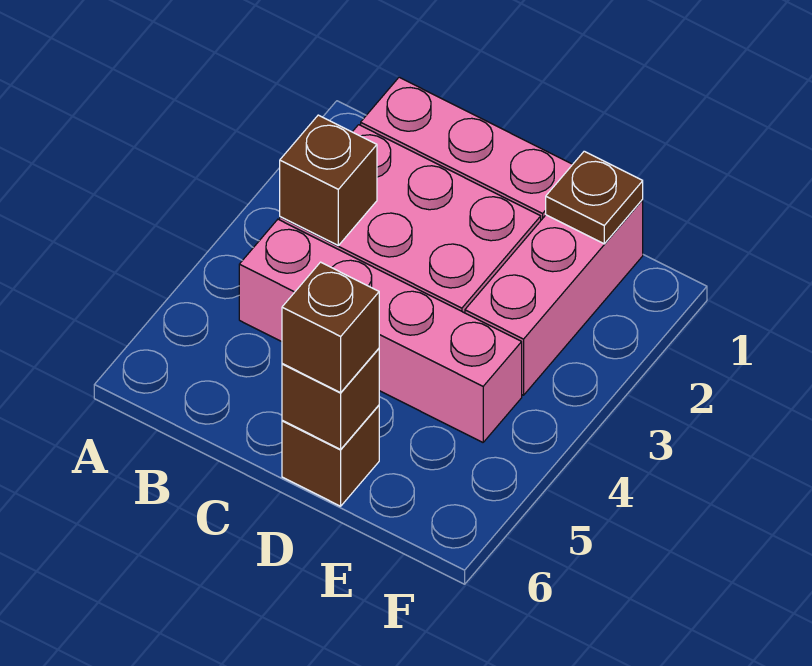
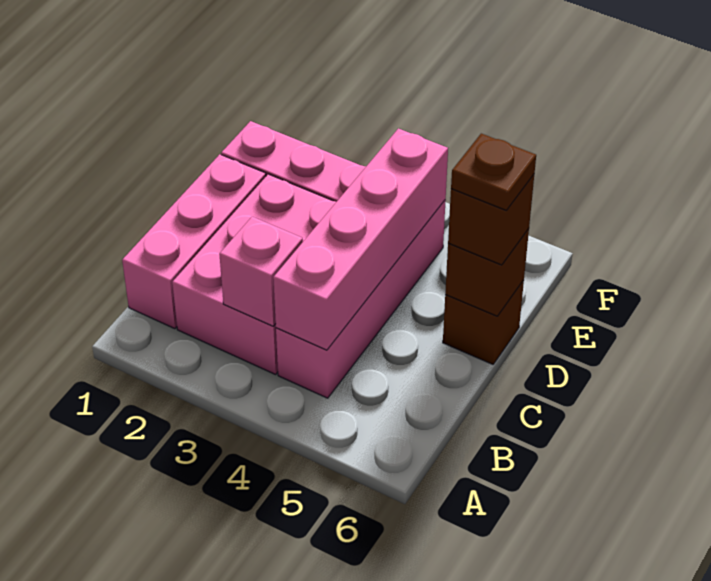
brown 1x1 brick [280,115,377,245] -> pink 1x1 brick [219,217,303,326]
none -> pink 1x4 brick [273,128,448,350]
brown 1x1 plate [546,151,643,244] -> brown 1x1 plate moved to [451,134,536,211]

